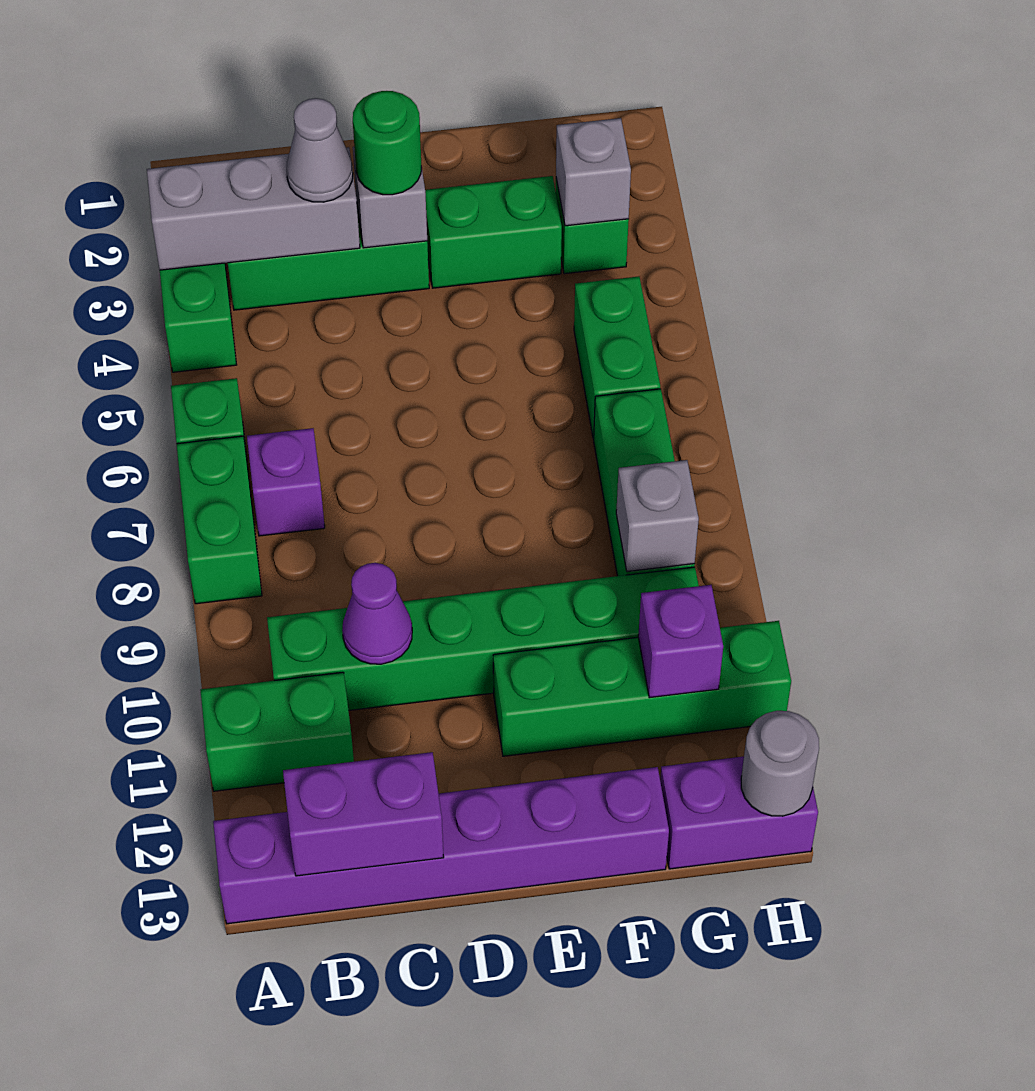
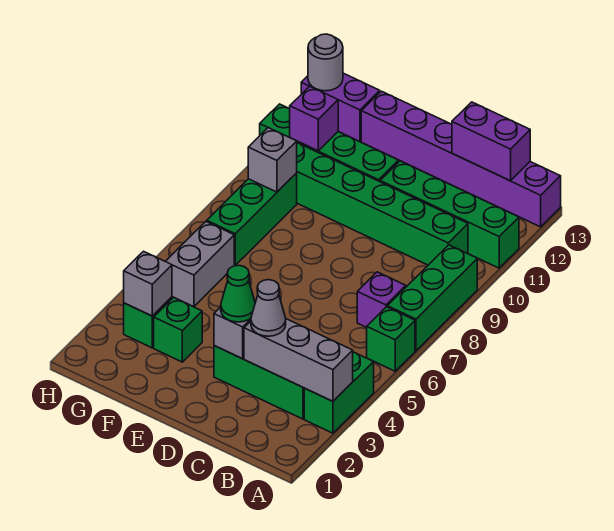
green 1x2 brick [177,436,262,604] -> green 1x3 brick [387,245,477,351]
green 1x2 brick [200,672,354,791] -> green 1x4 brick [380,161,519,268]
purple 1x1 cone [342,563,412,664] -> none
green 1x1 round brick [353,91,421,195] -> green 1x1 cone [221,265,255,322]
green 1x2 brick [425,176,562,288] -> green 1x1 brick [154,298,202,362]
green 1x2 brick [574,276,660,439] -> grey 1x2 brick [165,222,234,307]

